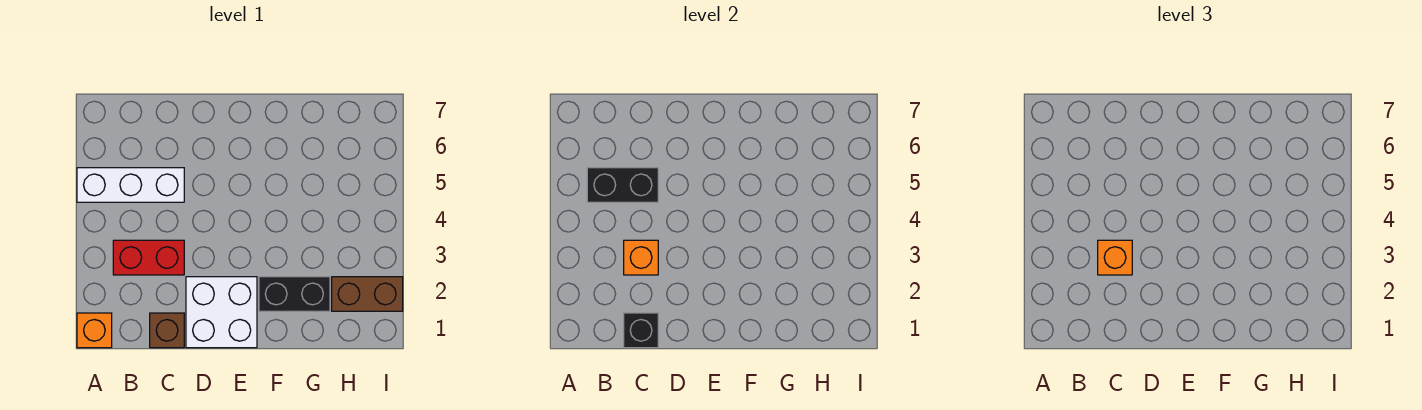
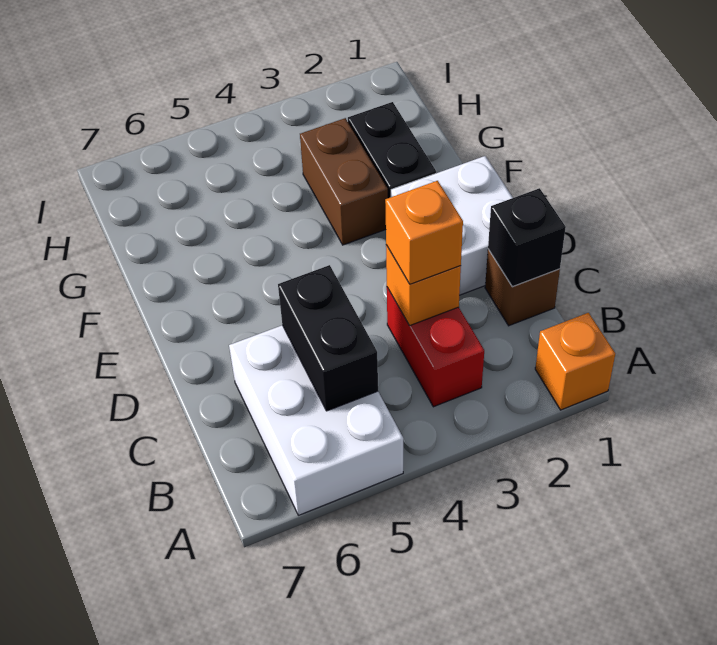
white 1x3 brick [77,168,184,202] -> white 2x3 brick [229,325,403,515]
brown 1x2 brick [332,277,403,311] -> brown 1x2 brick moved to [300,118,388,245]

